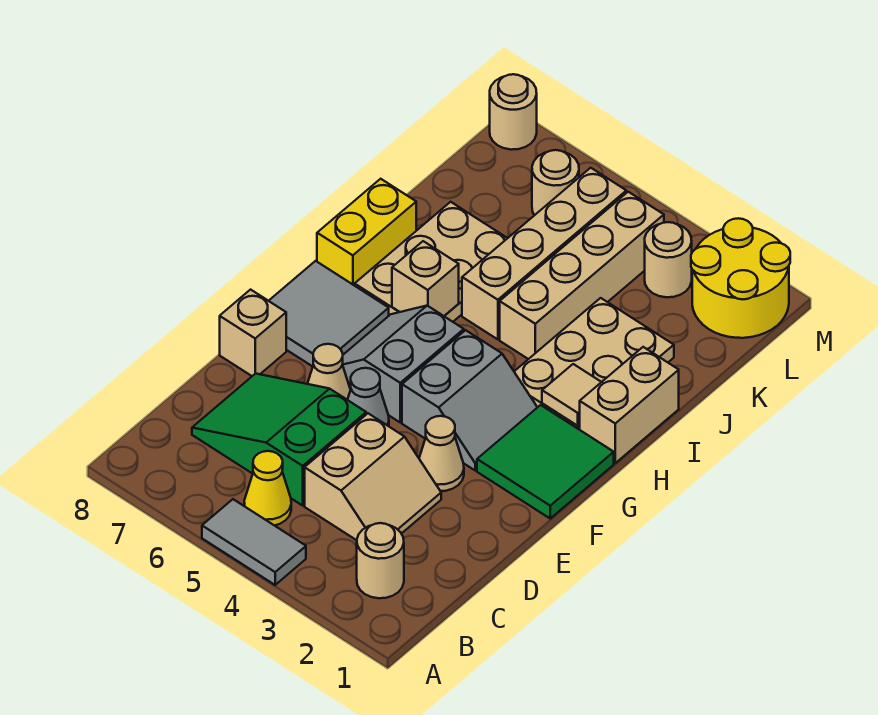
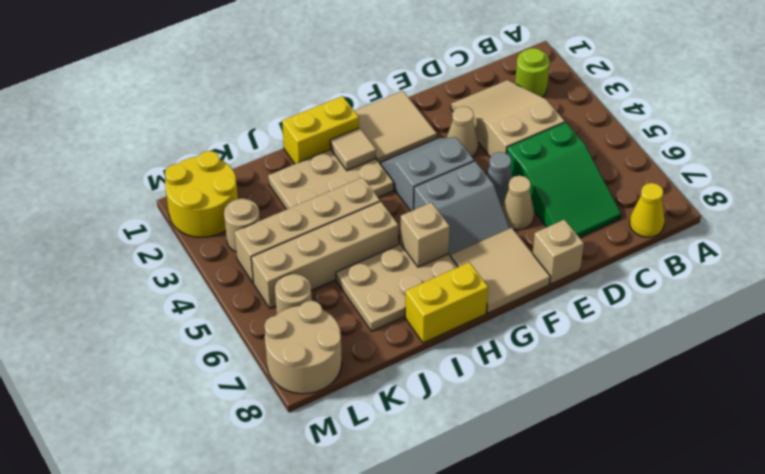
grey 1x2 tile [202,499,306,585] -> none
tan 1x1 round brick [357,523,404,598] -> lime 1x1 round brick [515,48,550,97]
yellow 1x1 cone [244,451,291,526] -> yellow 1x1 cone moved to [630,183,665,237]
tan 2x2 slope [305,413,441,540] -> tan 2x3 slope [451,80,565,157]
green 2x2 tile [477,405,614,518] -> tan 2x2 tile [354,91,437,163]
grey 2x2 tile [269,261,389,366] -> tan 2x2 tile [451,228,550,313]
tan 1x2 brick [580,347,679,463] -> yellow 1x2 brick [282,96,359,164]
tan 1x1 round brick [490,74,537,150] -> tan 2x2 round brick [264,301,342,394]

